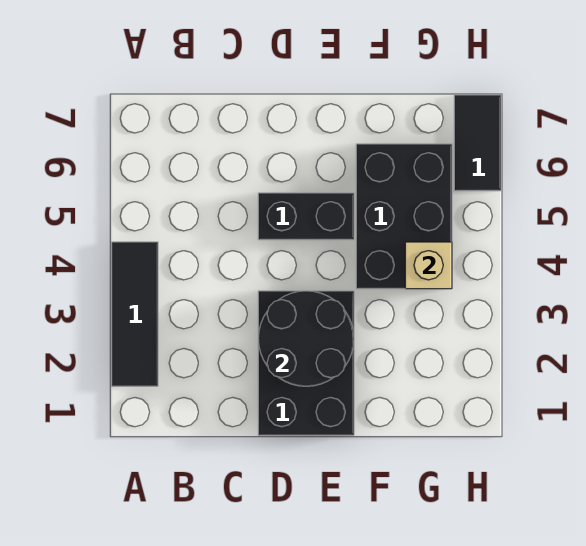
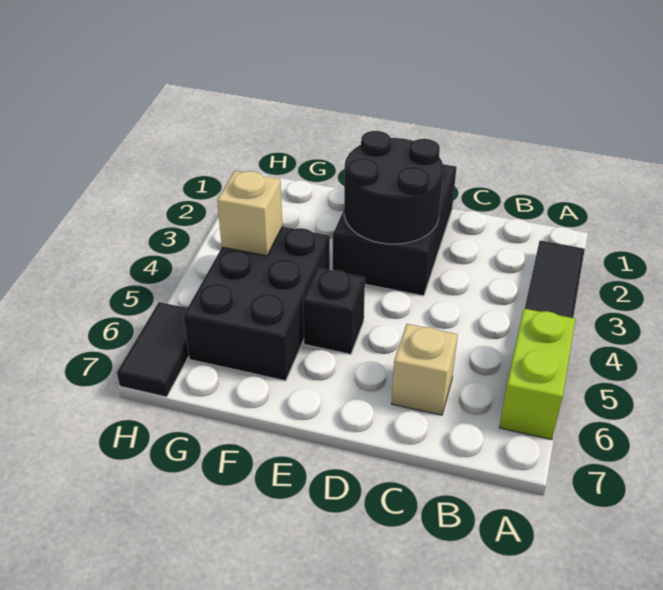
none -> lime 1x2 brick [499,308,575,440]
none -> tan 1x1 brick [391,324,458,415]
black 1x2 brick [258,193,354,240] -> black 1x1 brick [303,268,365,354]

